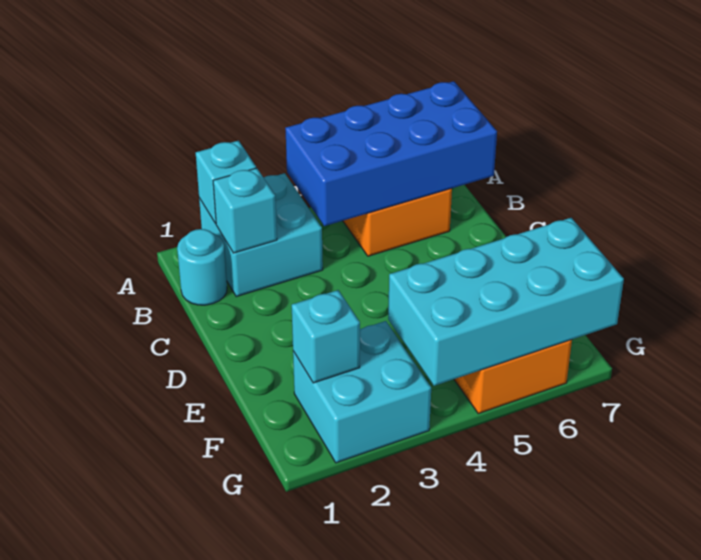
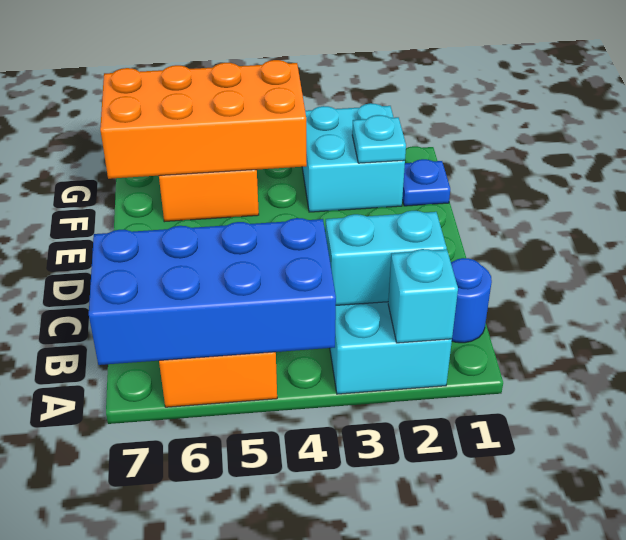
cyan 1x1 round brick [177,229,227,305] -> blue 1x1 round brick [451,258,492,343]
cyan 1x1 brick [213,168,277,253] -> cyan 1x2 brick [326,211,447,305]
none -> blue 1x1 plate [402,159,450,206]
cyan 1x1 brick [292,290,360,383] -> cyan 1x1 plate [352,115,406,163]
cyan 2x4 brick [388,218,624,386] -> orange 2x4 brick [100,60,307,179]

